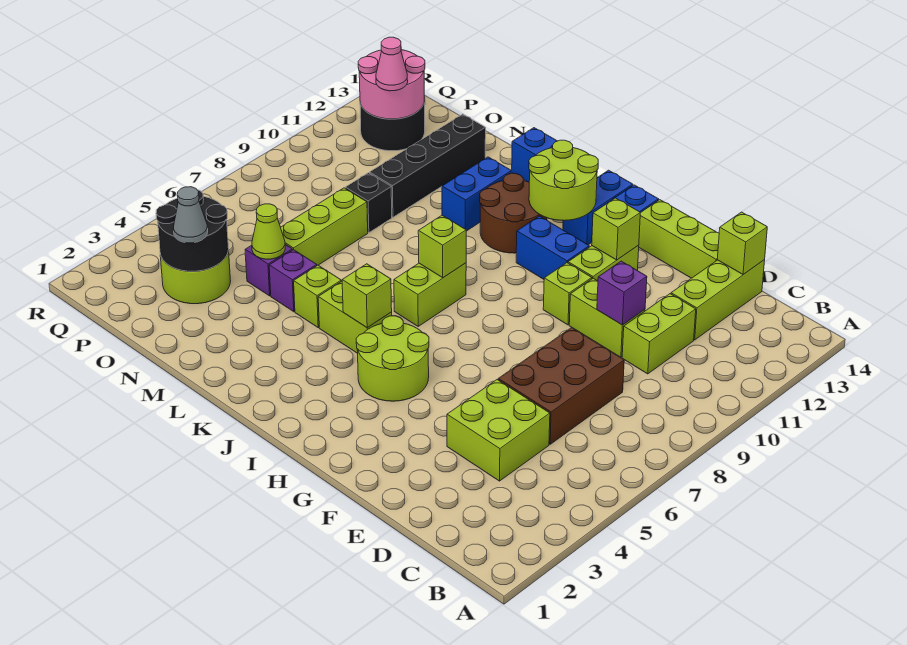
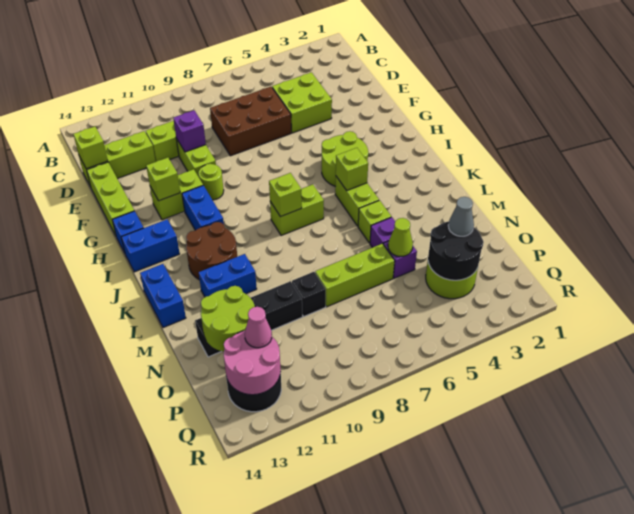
lime 1x1 brick [543,263,592,325] -> lime 1x1 round brick [199,164,224,200]
lime 2x2 round brick [529,140,598,221] -> lime 2x2 round brick moved to [201,286,255,352]

